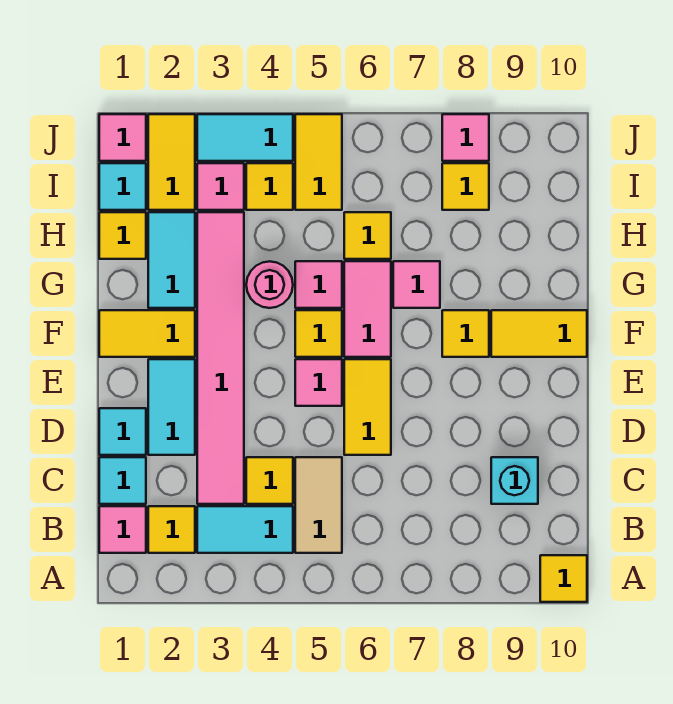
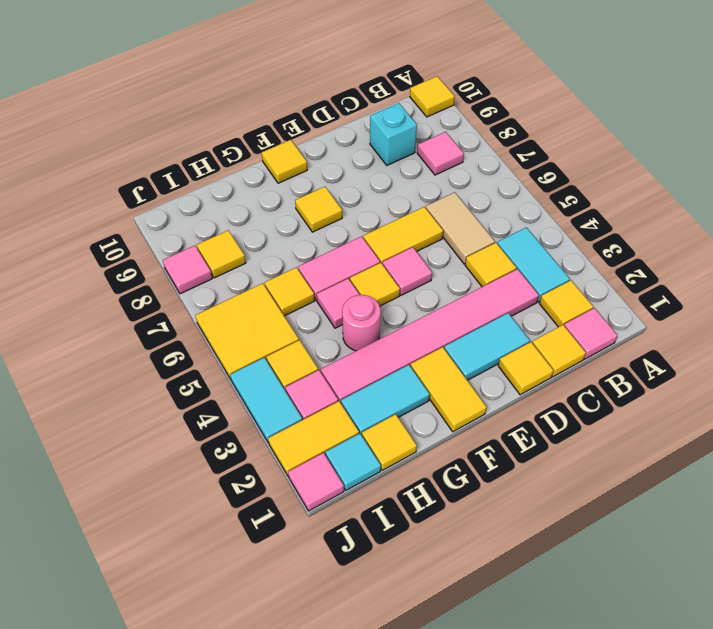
tan 1x2 tile [295,457,342,553] -> tan 1x2 tile turned to [426,192,495,264]
cyan 1x1 tile [99,457,146,504] -> yellow 1x1 tile [532,325,586,377]
cyan 1x1 tile [99,408,146,455] -> yellow 1x1 tile [498,342,554,395]
yellow 1x2 tile [491,310,587,357] -> yellow 1x1 tile [262,140,307,183]
pink 1x1 tile [393,261,440,308] -> pink 1x1 tile moved to [417,132,464,175]
yellow 1x2 tile [295,114,342,210] -> yellow 2x2 tile [195,283,299,379]

